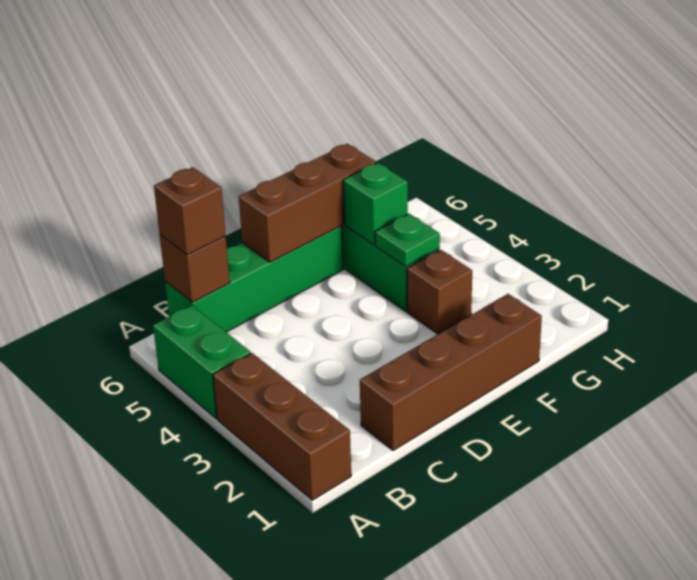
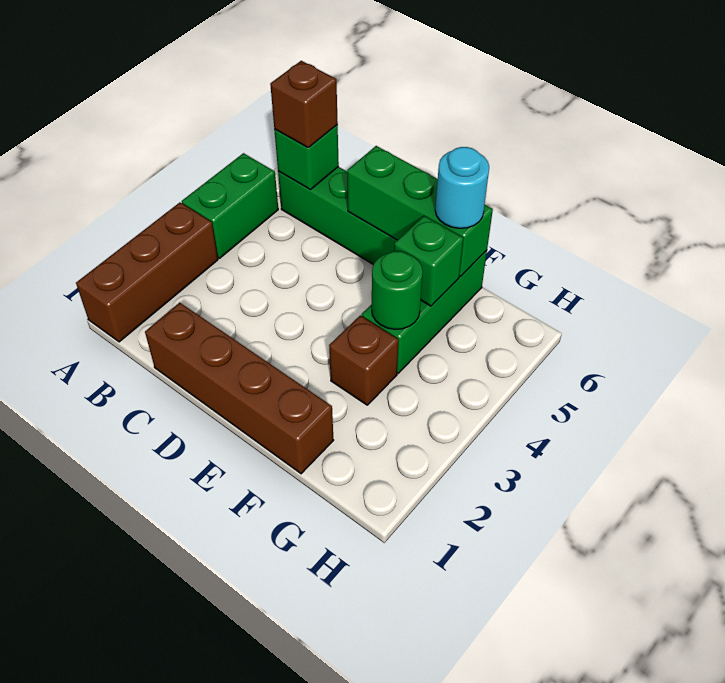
brown 1x1 brick [160,235,230,302] -> green 1x1 brick [274,125,339,189]
brown 1x3 brick [239,144,376,262] -> green 1x3 brick [347,146,493,277]
green 1x1 plate [375,214,440,267] -> green 1x1 round brick [372,251,423,329]
none -> cyan 1x1 round brick [435,147,489,228]

